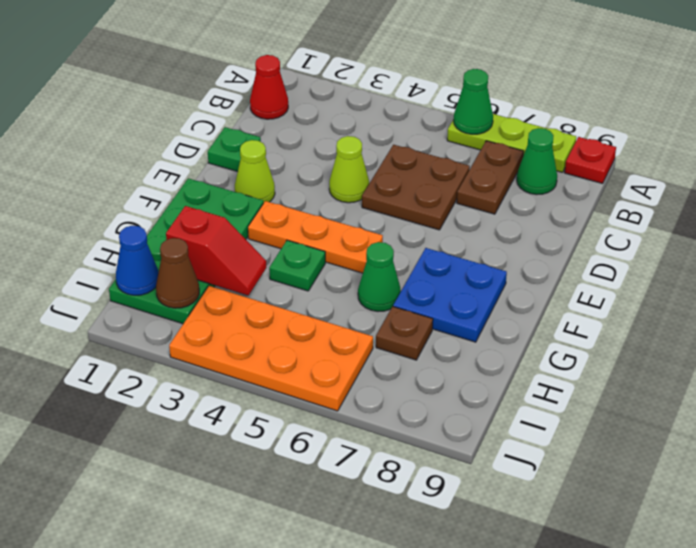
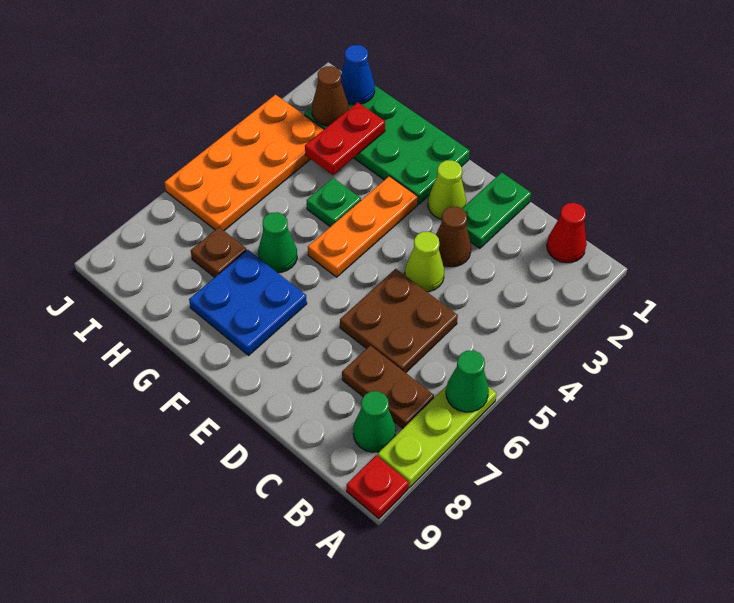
green 1x1 plate [208,127,261,172] -> green 1x2 plate [462,172,531,248]
none -> brown 1x1 cone [436,207,471,267]
red 1x2 slope [166,206,266,295] -> red 1x2 plate [305,102,385,175]

